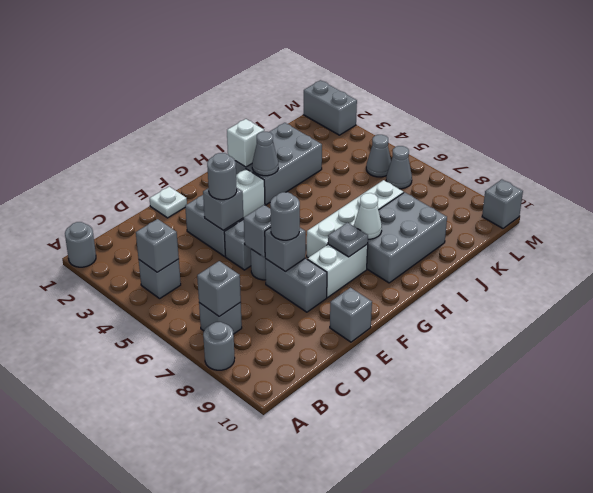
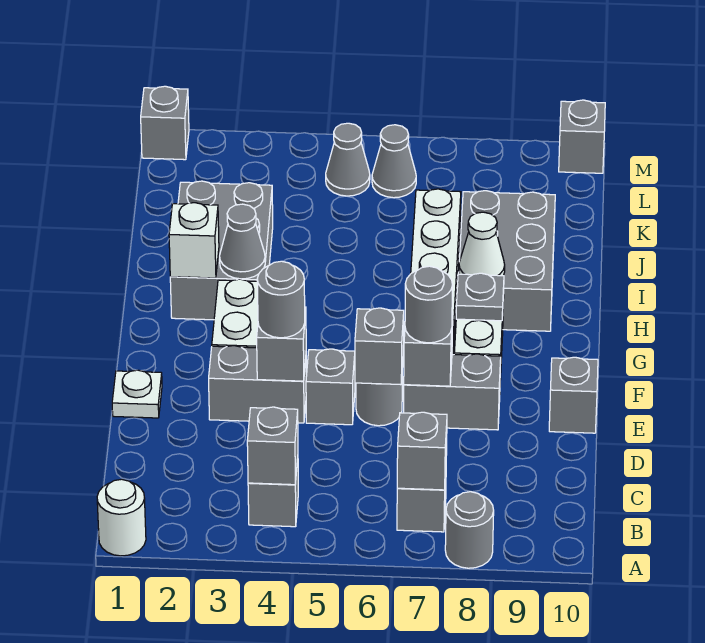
grey 1x1 round brick [65,222,96,267] -> white 1x1 round brick [97,479,146,556]
grey 1x2 brick [303,80,357,135] -> grey 1x1 brick [141,86,189,160]

